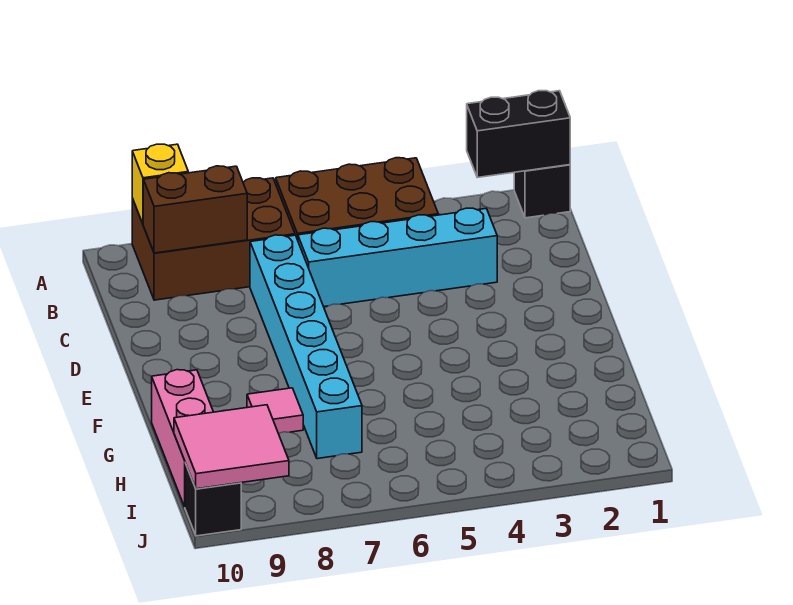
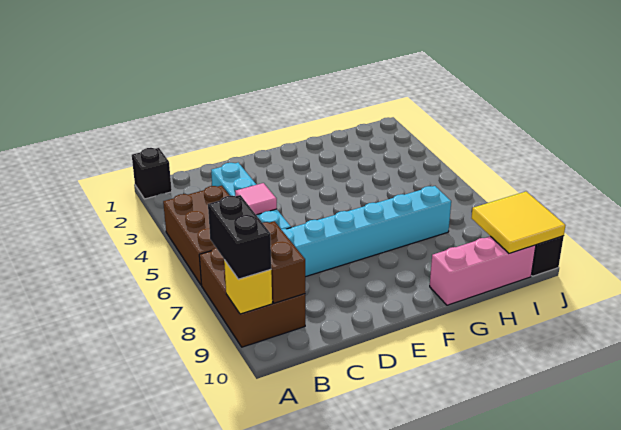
black 1x2 brick [467,91,570,178] -> black 1x2 brick moved to [208,195,271,279]
pink 1x1 tile [247,388,303,433] -> pink 1x1 tile moved to [235,183,277,215]
pink 2x2 tile [174,405,289,489] -> yellow 2x2 tile [472,192,566,253]

